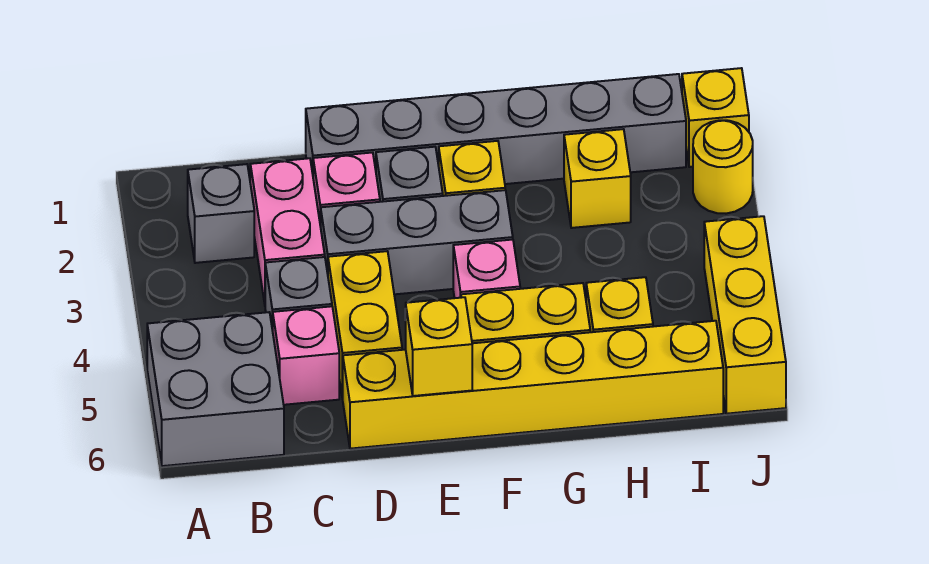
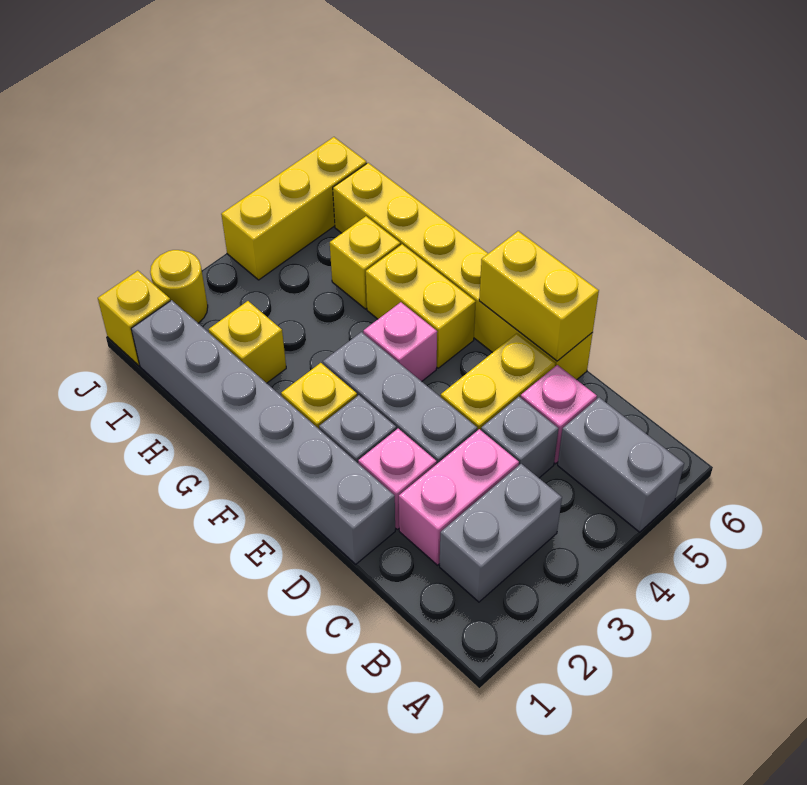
grey 2x2 brick [147,312,284,466] -> grey 1x2 brick [558,398,684,532]
grey 1x1 brick [188,164,254,263] -> grey 1x2 brick [440,464,562,602]
yellow 1x1 brick [405,297,472,396] -> yellow 1x2 brick [479,231,599,361]

